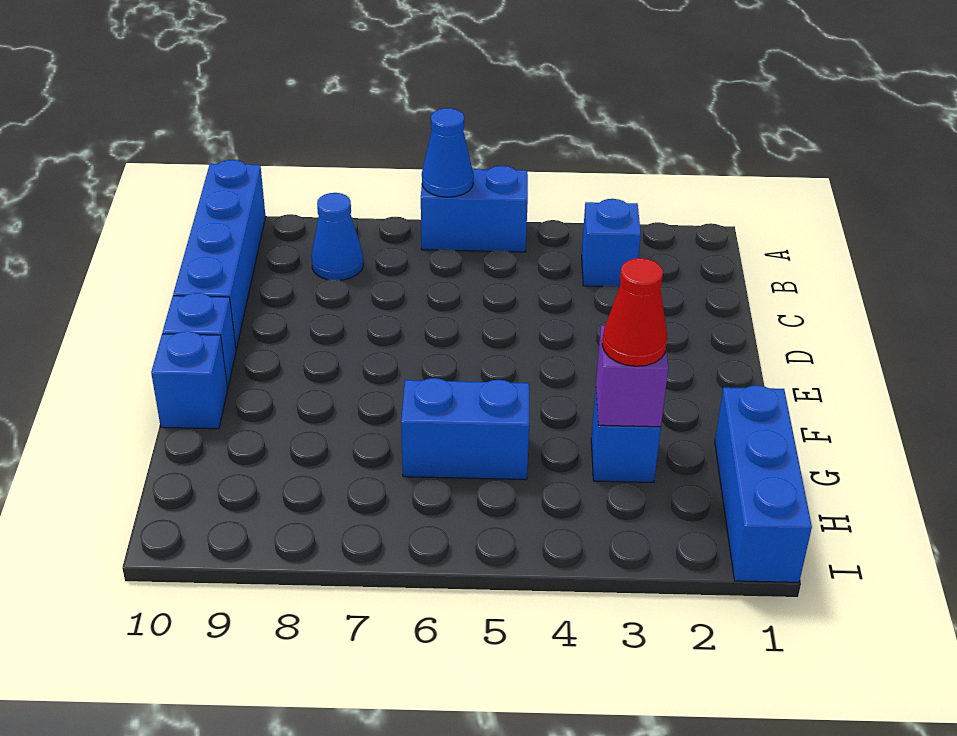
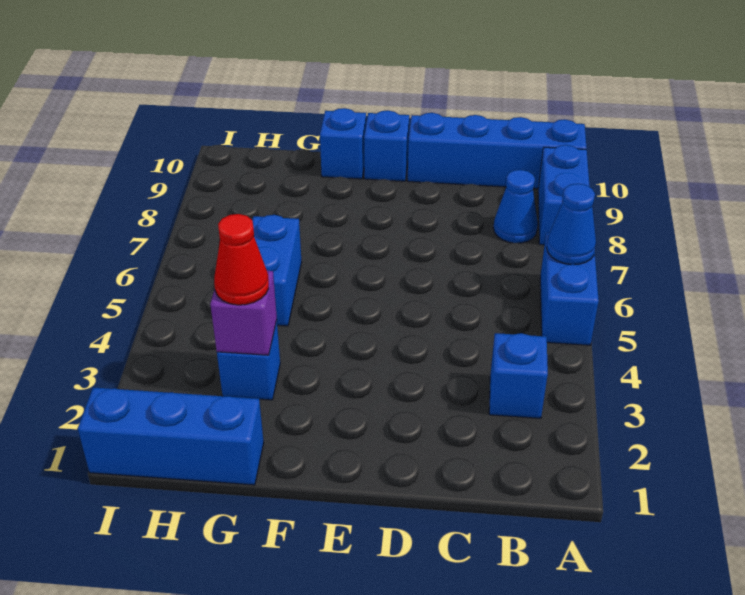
none -> blue 1x2 brick [538,145,590,245]

